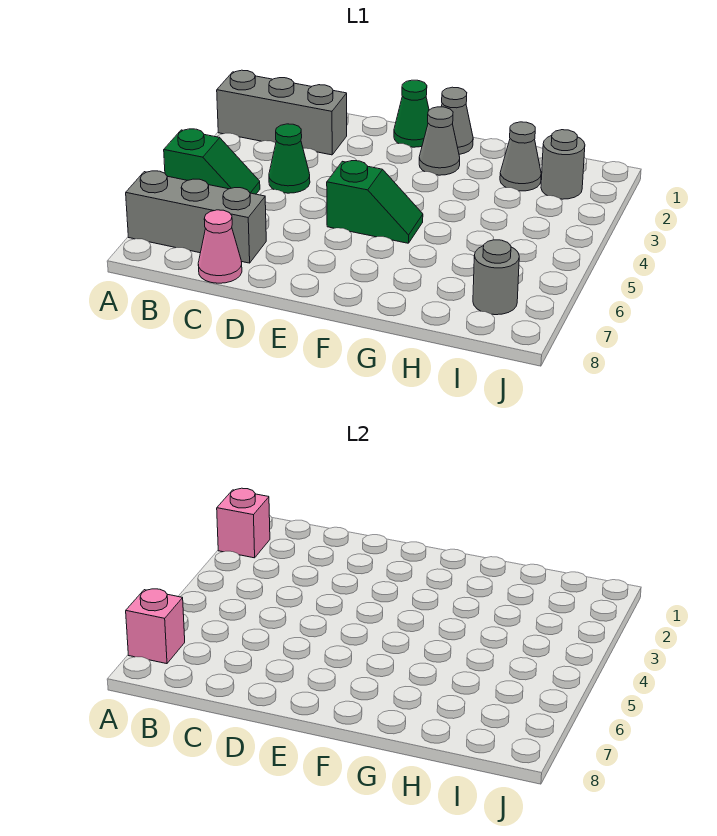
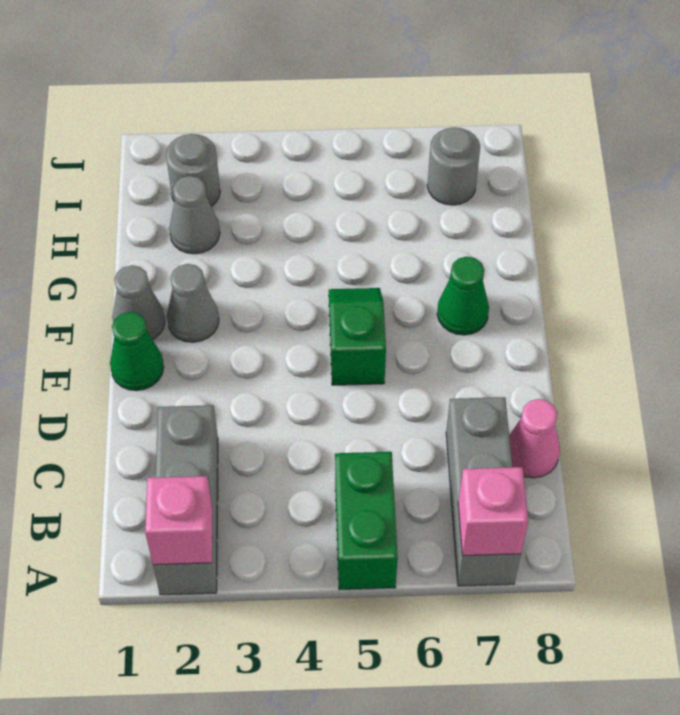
green 1x2 slope [164,129,260,194] -> green 1x2 brick [335,452,398,590]
green 1x1 cone [269,124,310,193] -> green 1x1 cone moved to [437,257,489,335]

